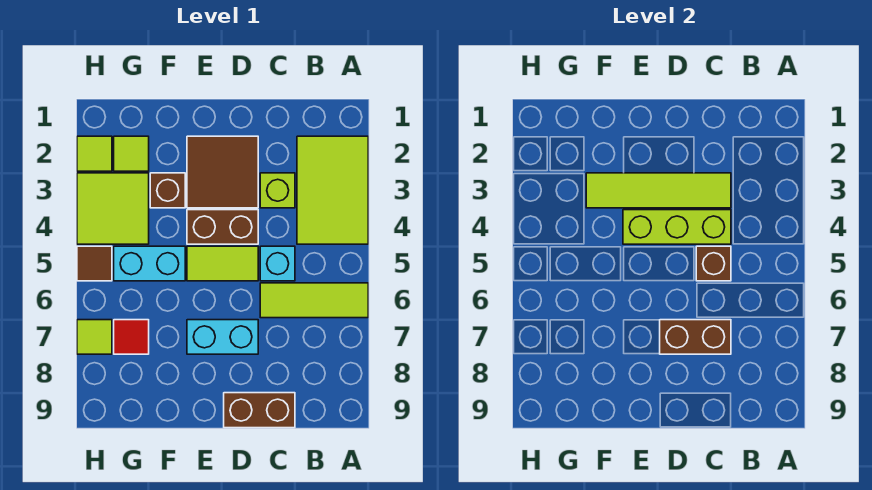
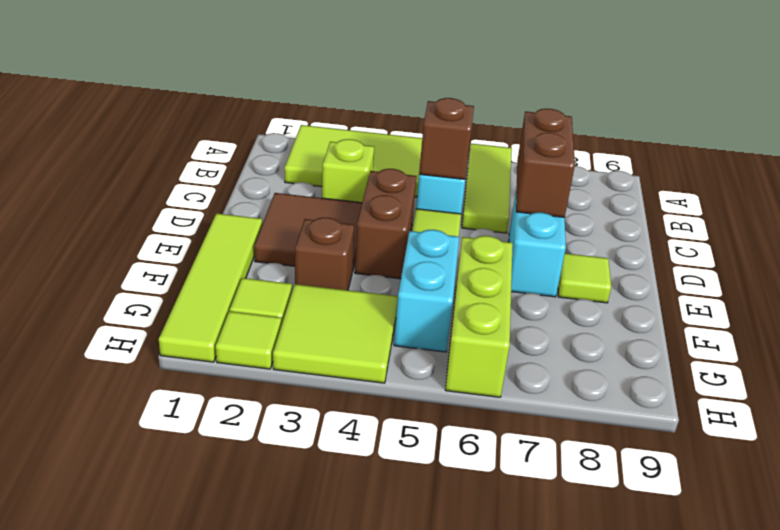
lime 1x4 tile [586,173,731,208] -> lime 1x4 tile moved to [159,213,262,362]
lime 1x3 brick [623,210,731,244] -> lime 1x3 brick moved to [445,236,513,397]
brown 1x2 brick [224,393,295,428] -> none
red 1x1 tile [114,320,149,354] -> none
brown 1x1 tile [77,246,112,281] -> none
lime 1x1 tile [77,320,112,354] -> lime 1x1 tile moved to [558,253,611,303]

